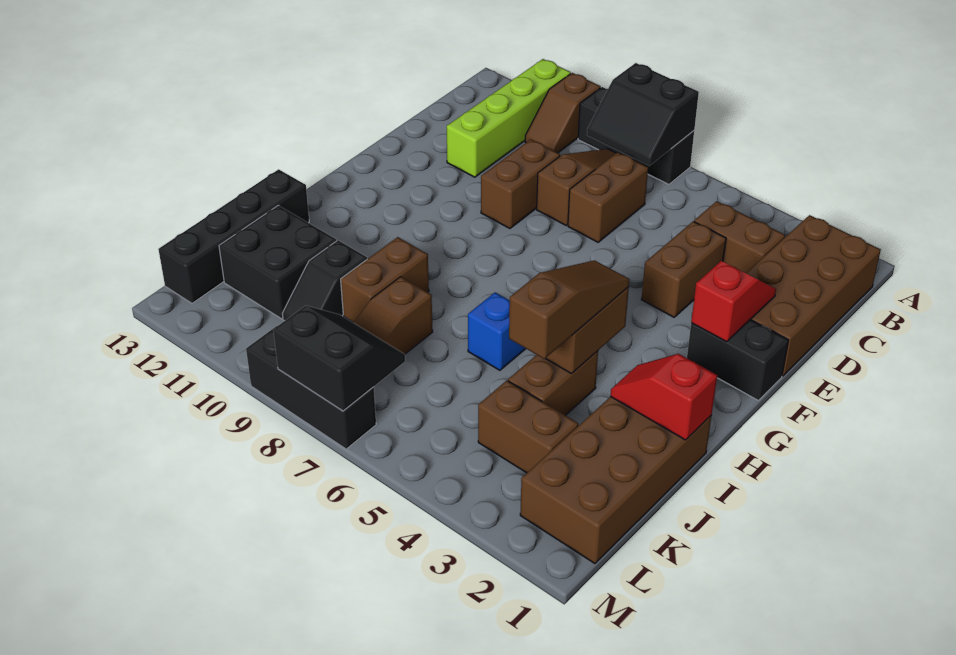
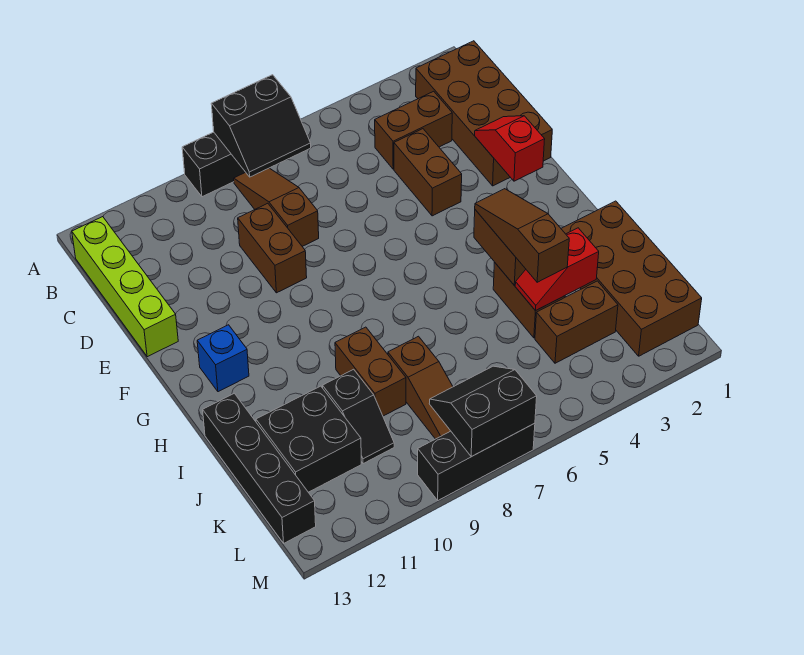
brown 1x2 slope [525,73,601,153] -> none
lime 1x4 brick [447,59,571,177] -> lime 1x4 brick moved to [72,217,178,357]
brown 1x2 brick [568,152,648,242] -> none
black 1x2 brick [687,320,788,400] -> none
red 1x2 slope [610,354,717,440] -> red 1x2 slope moved to [515,228,599,311]
blue 1x1 brick [468,292,526,370] -> blue 1x1 brick moved to [197,325,249,392]

